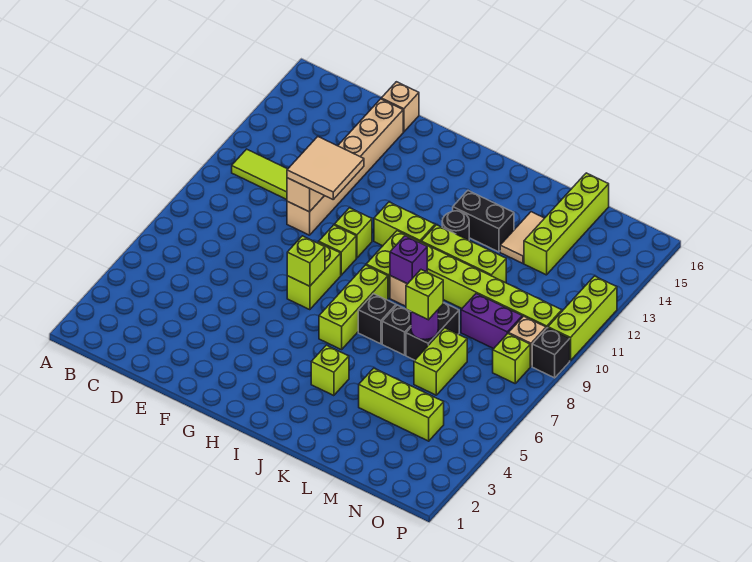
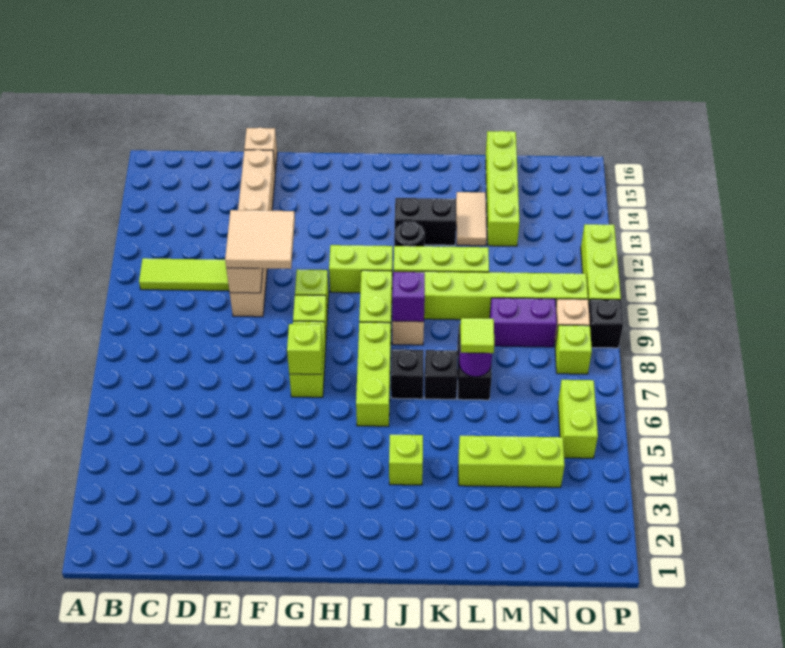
lime 1x1 brick [406,270,443,320] -> lime 1x1 tile [460,318,494,353]
lime 1x2 brick [414,328,467,395] -> lime 1x2 brick moved to [558,380,598,458]

